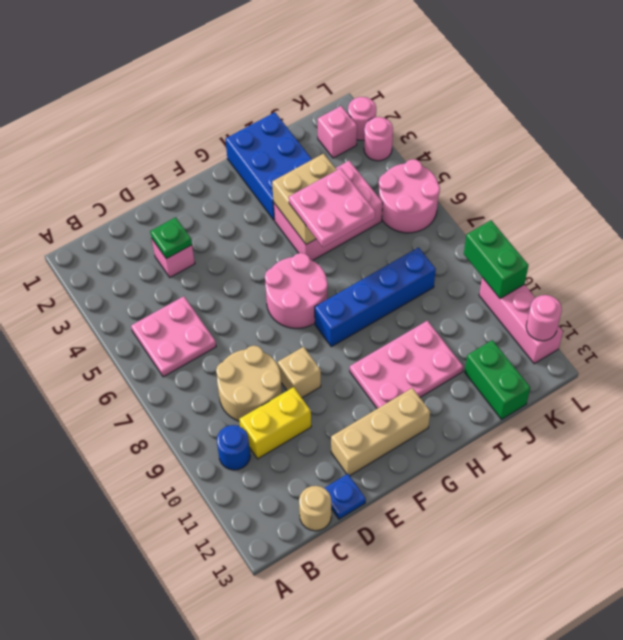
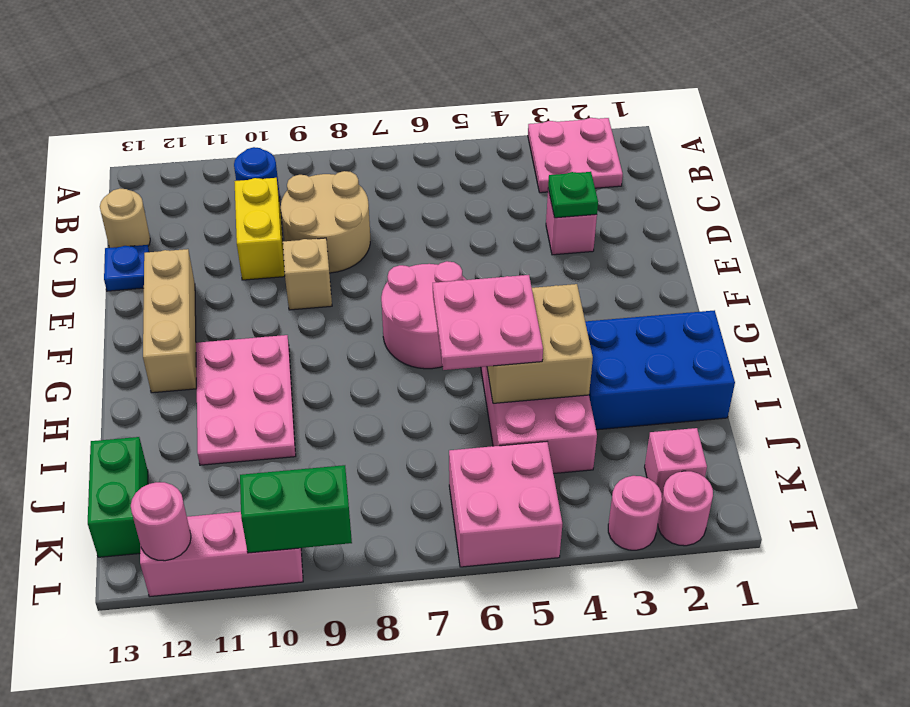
pink 2x2 plate [131,296,216,377] -> pink 2x2 plate moved to [528,118,623,193]
blue 1x4 brick [315,248,436,347] -> none
green 1x2 brick [465,340,530,419] -> green 1x2 brick turned to [88,437,148,557]
pink 2x2 round brick [379,159,440,233] -> pink 2x2 brick [449,442,562,567]

